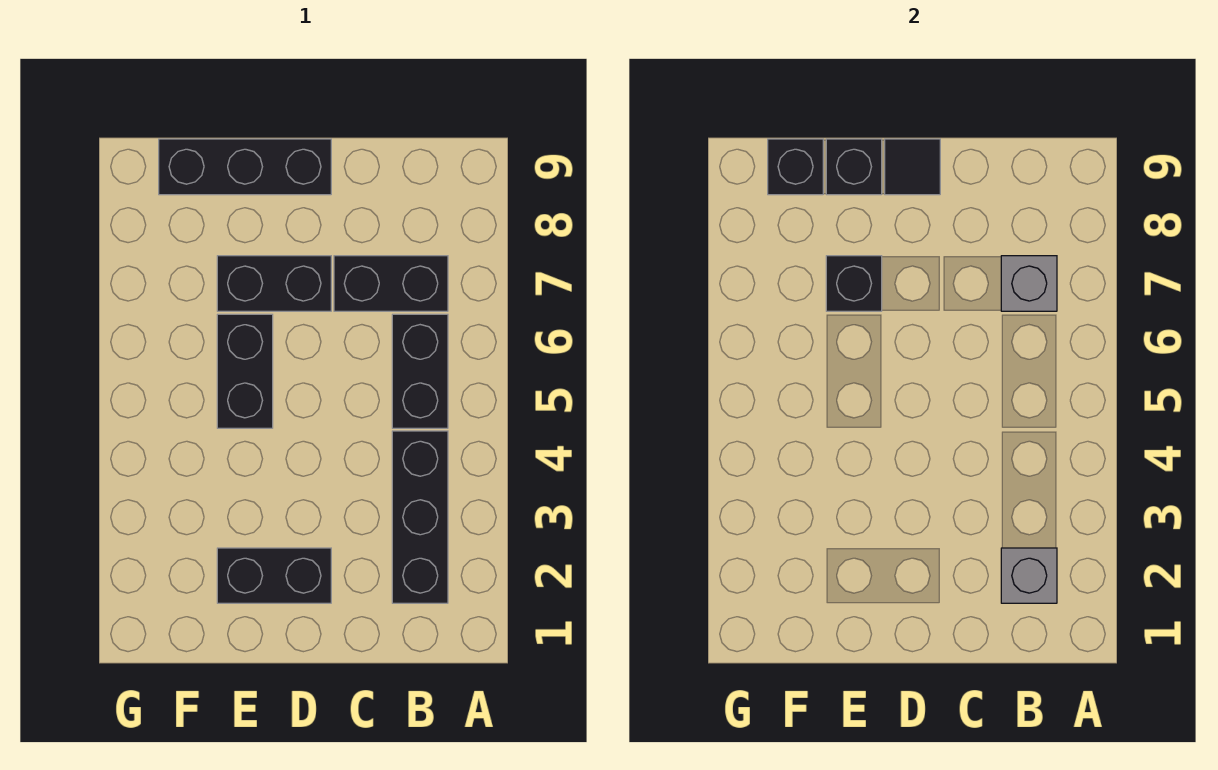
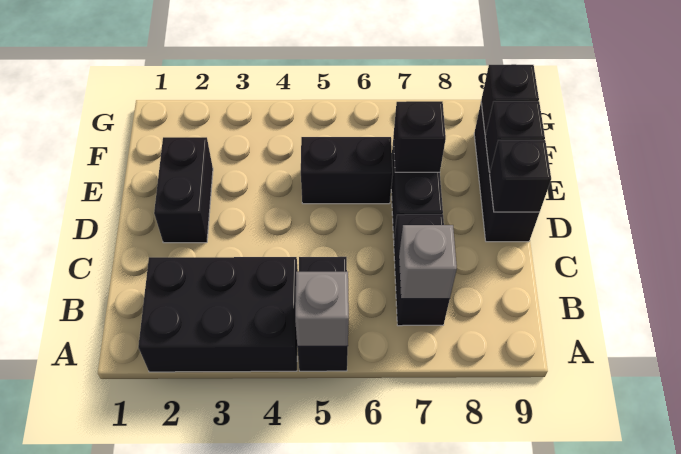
black 1x3 brick [392,431,448,603] -> black 2x3 brick [138,257,298,372]
grey 1x1 brick [1001,548,1057,603] -> grey 1x1 brick moved to [295,272,349,346]
black 1x2 brick [392,314,448,428] -> black 1x2 brick turned to [297,257,348,371]
black 1x1 tile [885,139,940,195] -> black 1x1 brick [490,140,551,212]

